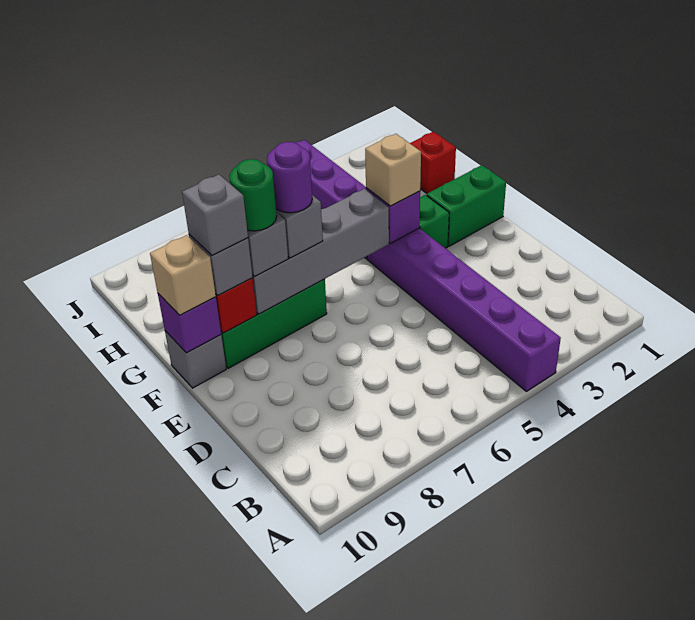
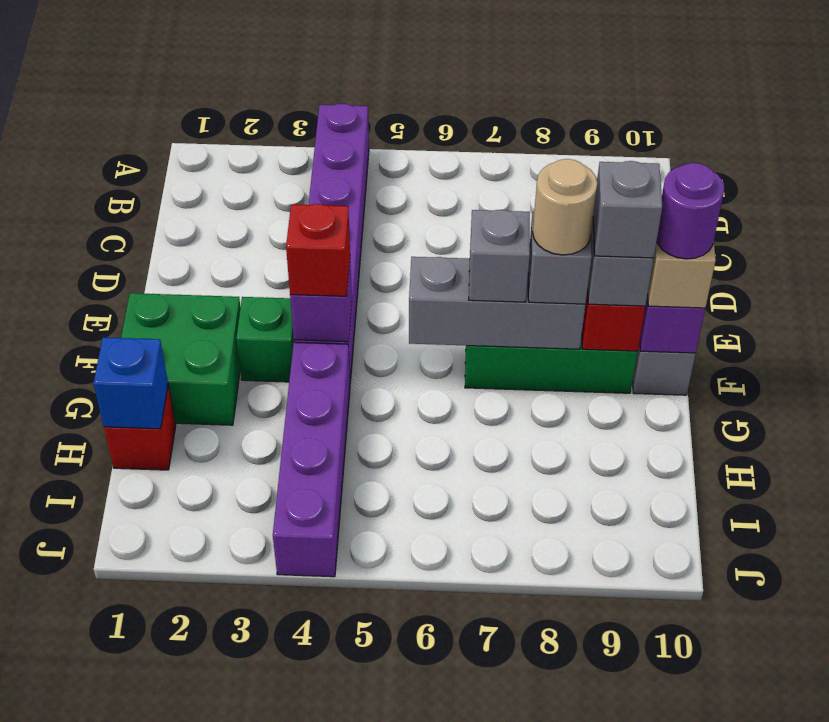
green 1x2 brick [427,165,506,246] -> green 2x2 brick [121,293,241,425]
tan 1x1 brick [365,134,421,206] -> red 1x1 brick [286,204,350,296]
grey 1x4 brick [252,189,389,314] -> grey 1x3 brick [409,257,585,349]
purple 1x1 round brick [267,142,312,213] -> purple 1x1 round brick moved to [657,163,724,259]
green 1x1 round brick [229,159,277,231] -> tan 1x1 round brick [533,159,597,255]
none -> blue 1x1 brick [94,337,168,429]

